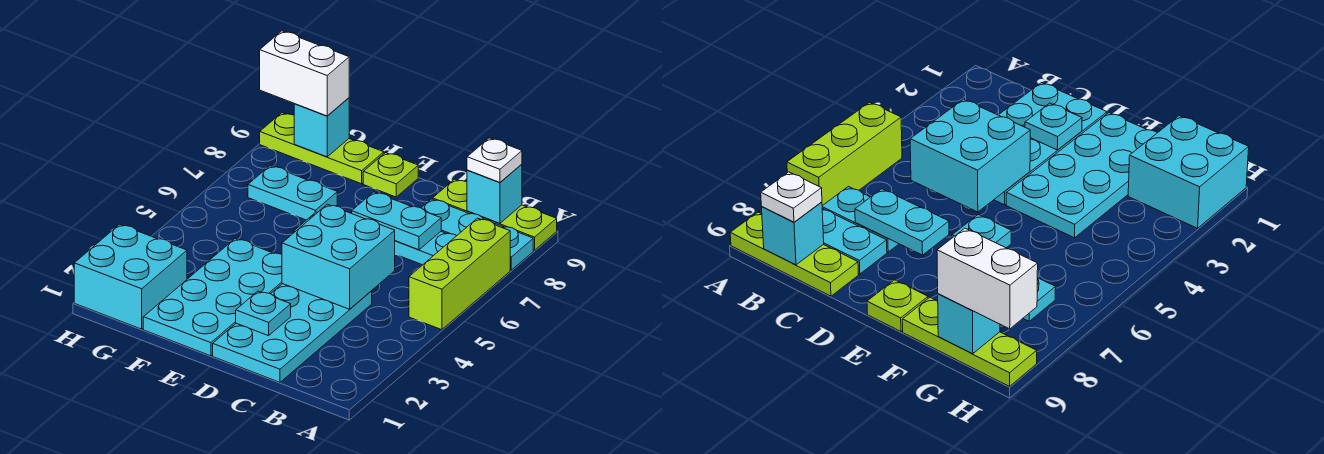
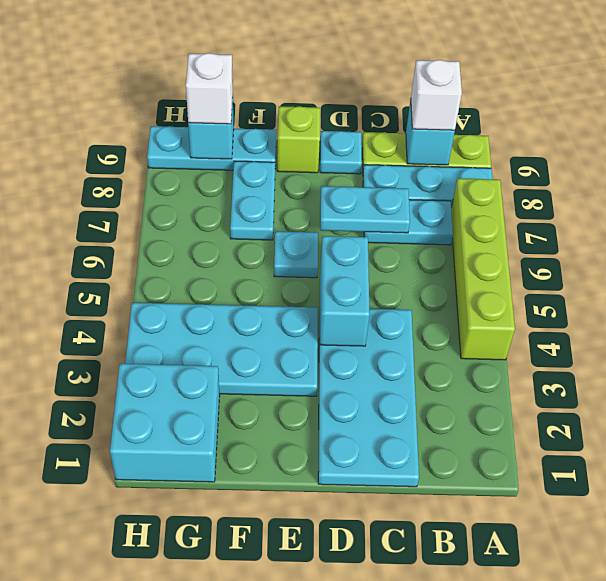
lime 1x3 brick [409,218,510,330] -> lime 1x4 brick [451,178,515,360]
white 1x1 plate [467,138,522,182] -> white 1x1 brick [411,60,462,131]
cyan 2x2 brick [282,204,395,309] -> cyan 1x2 brick [320,236,370,346]
cyan 1x1 plate [236,291,291,336] -> cyan 1x1 plate moved to [320,131,362,174]
cyan 2x4 plate [143,239,282,356] -> cyan 2x4 plate turned to [125,303,318,396]
lime 1x1 plate [363,153,418,197] -> lime 1x1 brick [277,106,320,173]
cyan 1x2 plate [248,166,337,220] -> cyan 1x2 plate turned to [230,161,275,240]
lime 1x3 plate [260,113,384,184] -> cyan 1x3 plate [147,126,276,170]
white 1x2 brick [260,31,349,116] -> white 1x1 brick [186,53,233,124]

